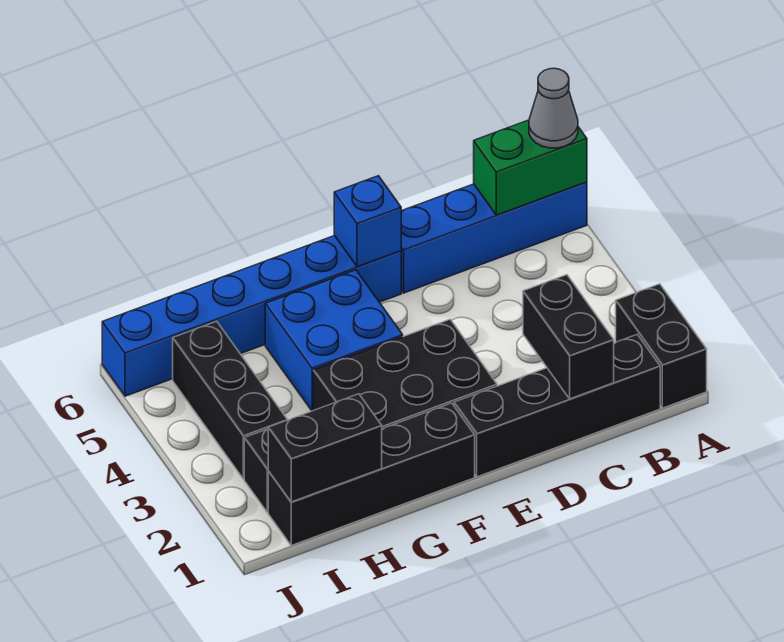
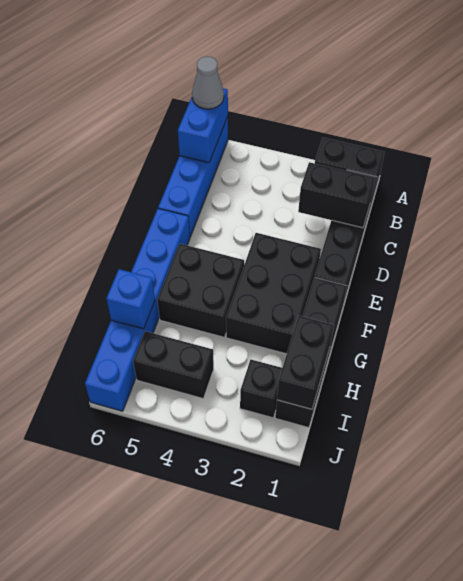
green 1x2 brick [474,120,587,215] -> blue 1x2 brick [178,88,228,163]
blue 1x1 brick [334,176,401,267] -> blue 1x1 brick moved to [106,269,155,329]
blue 2x2 brick [265,270,403,411] -> black 2x2 brick [157,244,244,337]
black 1x3 brick [173,321,287,479] -> black 1x2 brick [133,331,214,398]

